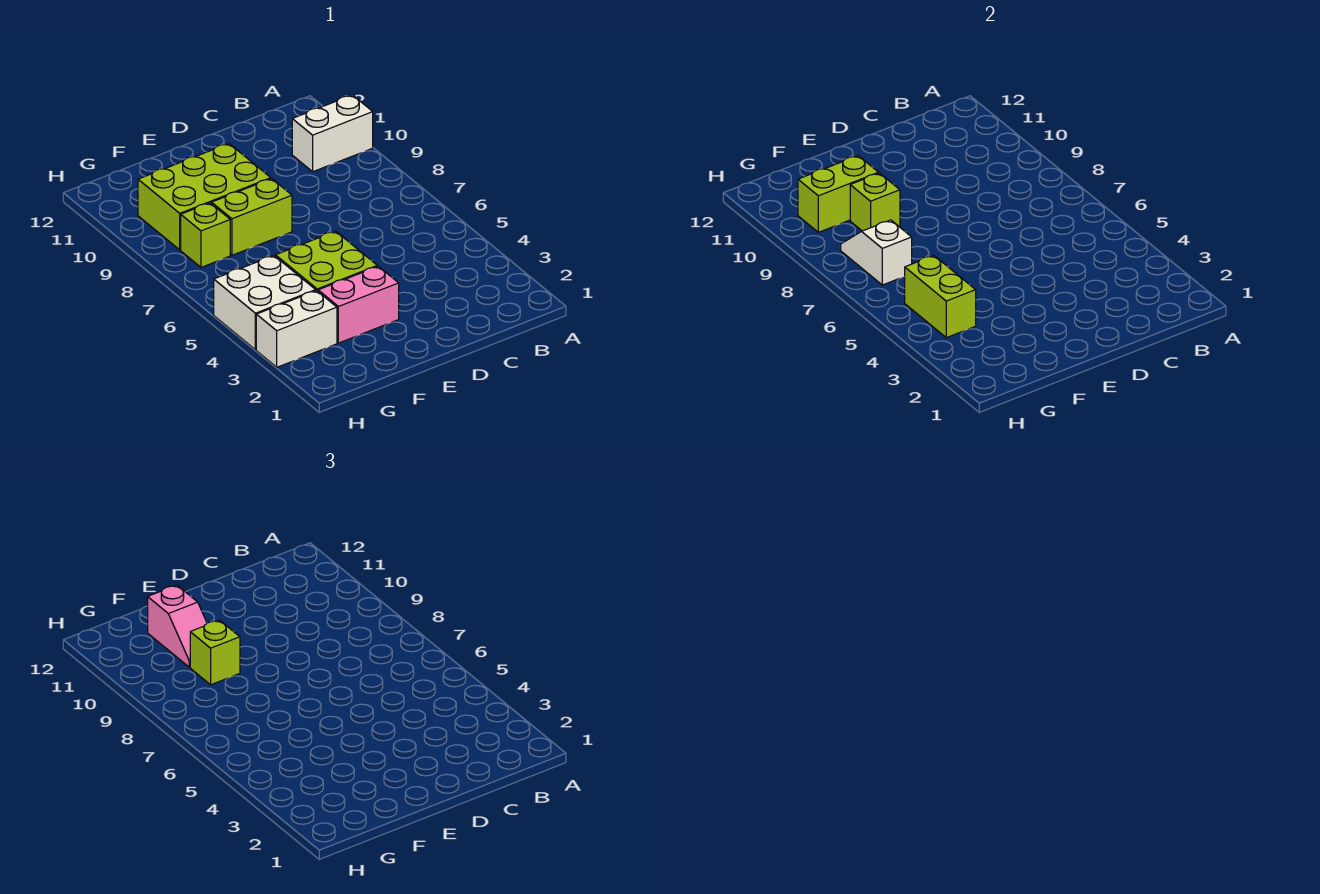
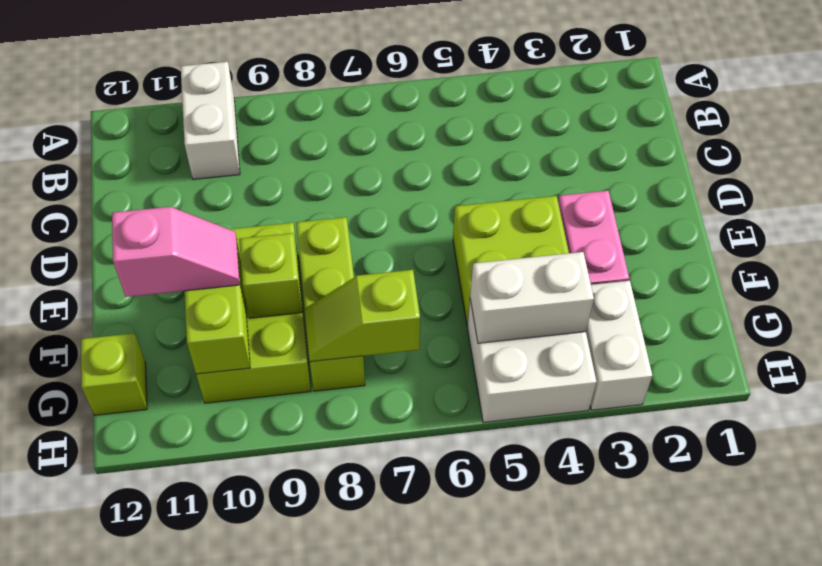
lime 1x1 brick [190,620,240,685] -> lime 1x1 brick moved to [81,333,147,415]
lime 1x2 brick [904,256,976,338] -> white 1x2 brick [470,252,594,343]
white 1x2 slope [841,220,912,285] -> lime 1x2 slope [304,270,420,362]

